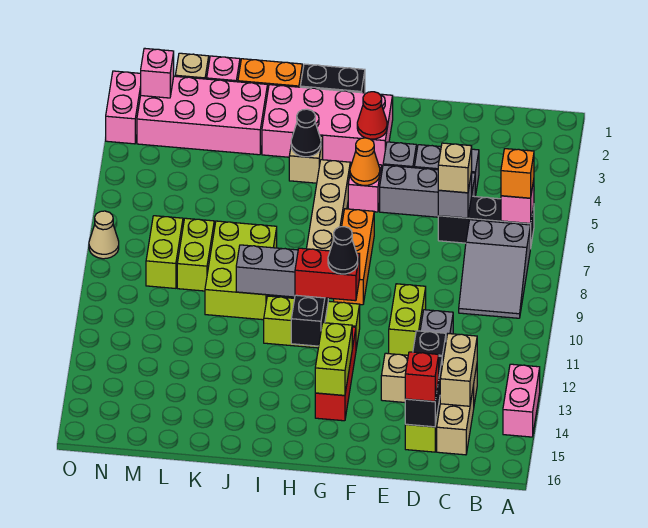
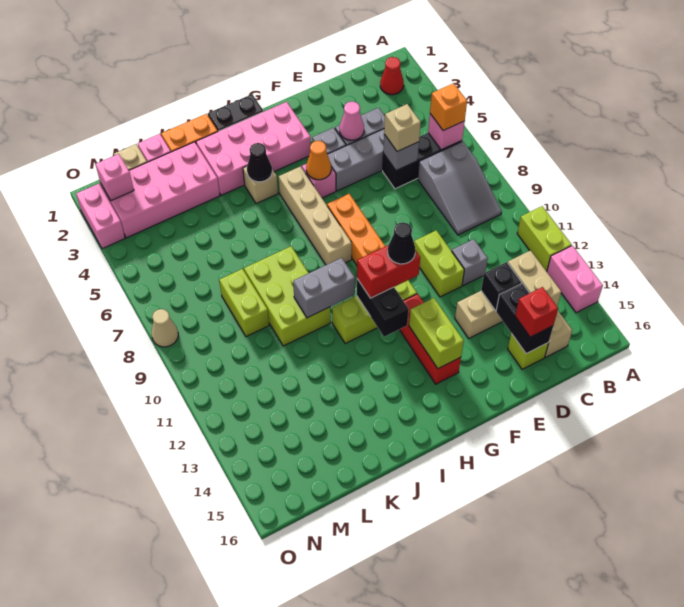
none -> pink 1x1 cone [340,101,364,140]
red 1x1 cone [357,92,387,139] -> red 1x1 cone moved to [380,57,404,95]
lime 1x2 brick [146,216,183,288] -> lime 1x2 brick moved to [517,206,571,272]

